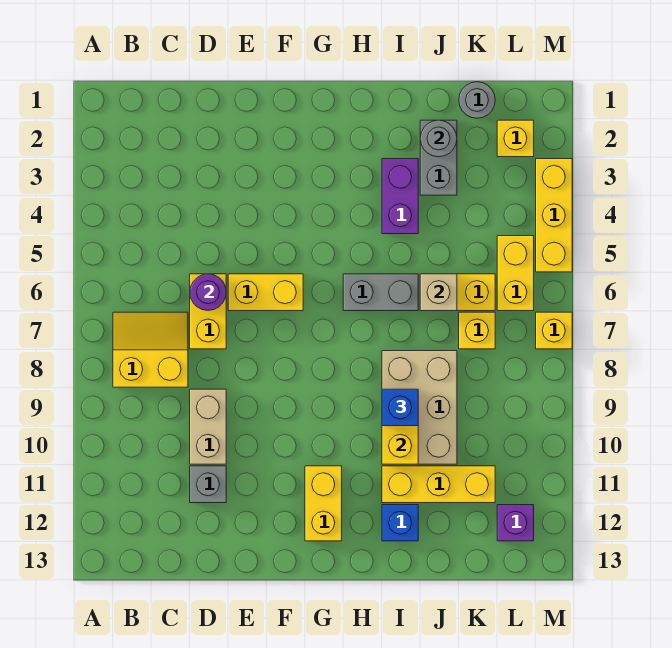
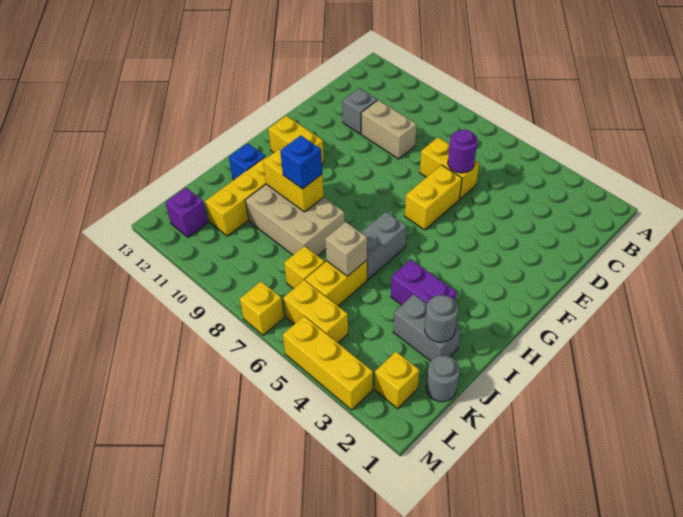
yellow 2x2 slope [113,312,188,387] -> none

